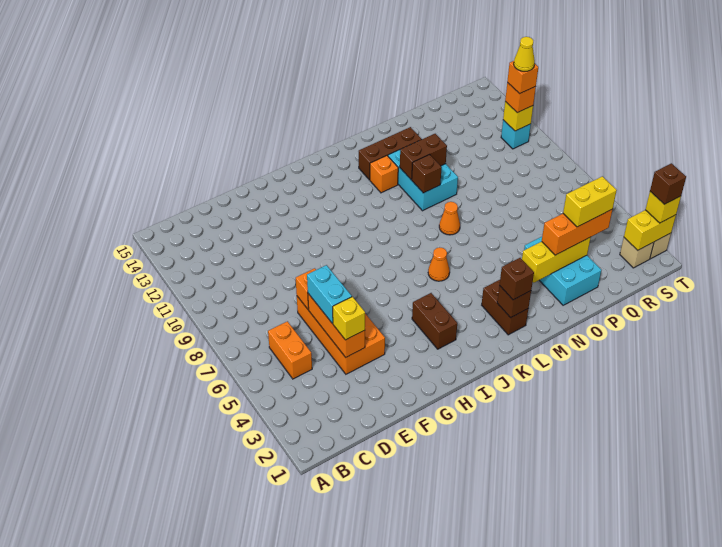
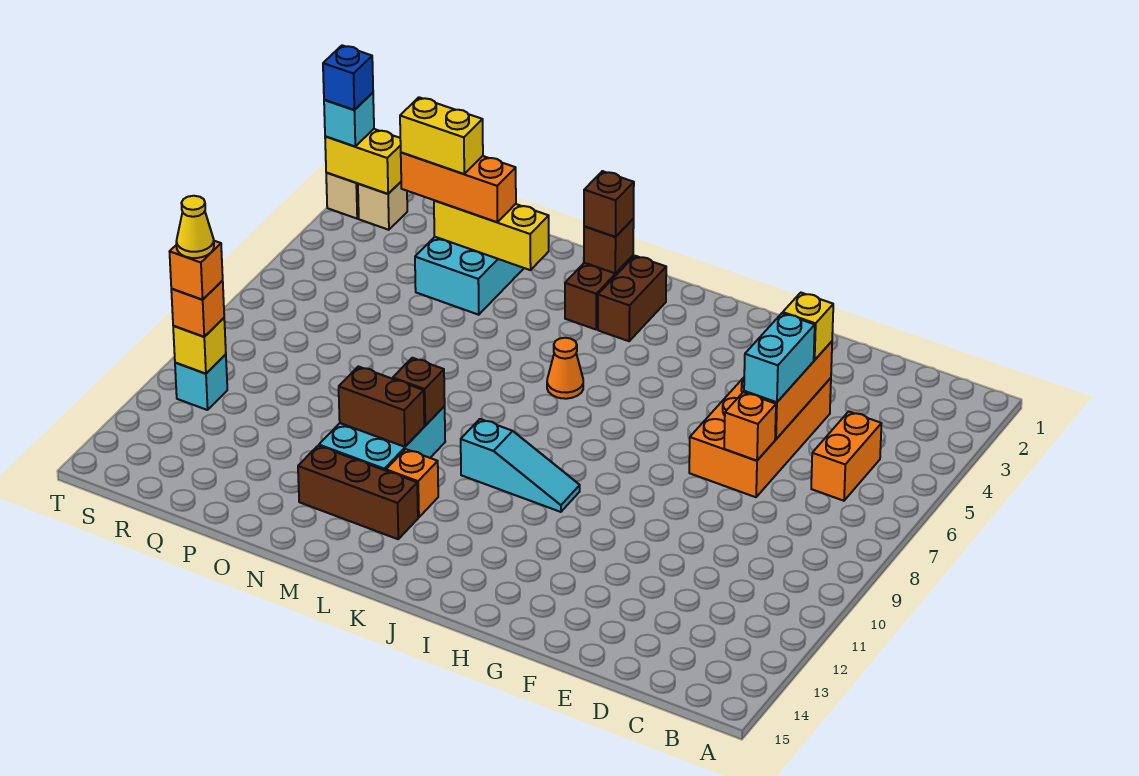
brown 1x2 brick [412,293,457,349] -> brown 1x2 brick moved to [598,256,666,341]
none -> cyan 1x3 slope [461,419,580,512]
orange 1x1 cone [439,202,460,235] -> none
yellow 1x1 brick [645,192,681,223] -> cyan 1x1 brick [324,93,374,146]
brown 1x1 brick [650,163,686,205] -> blue 1x1 brick [323,45,373,110]

